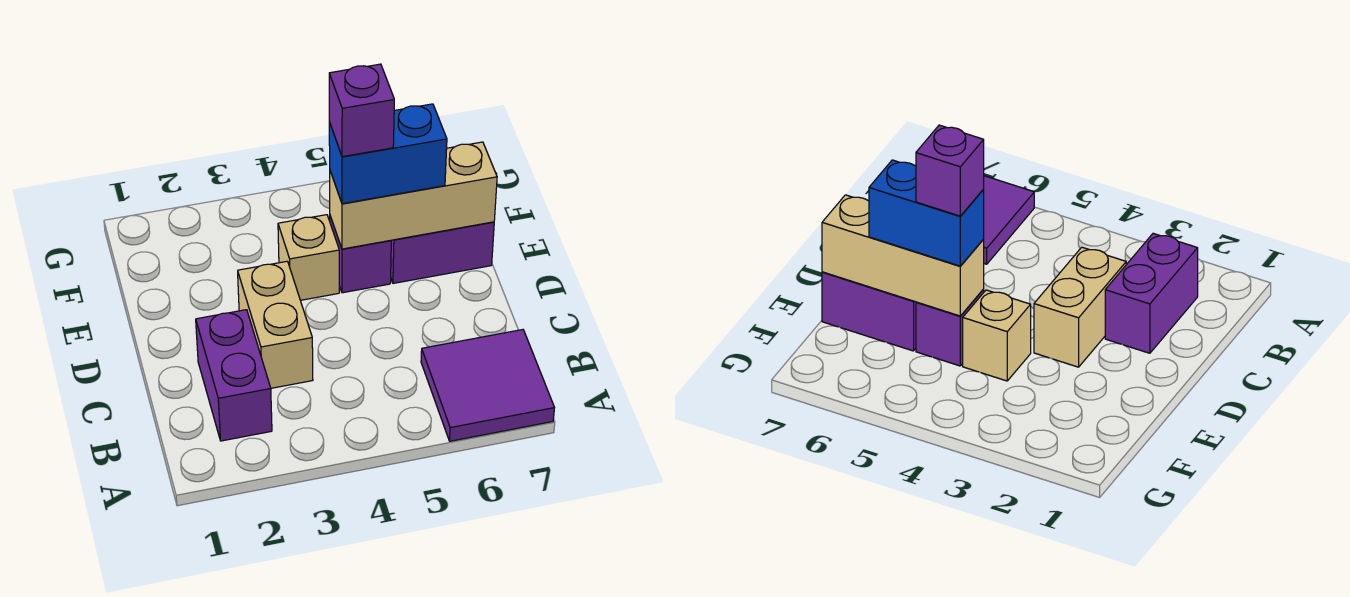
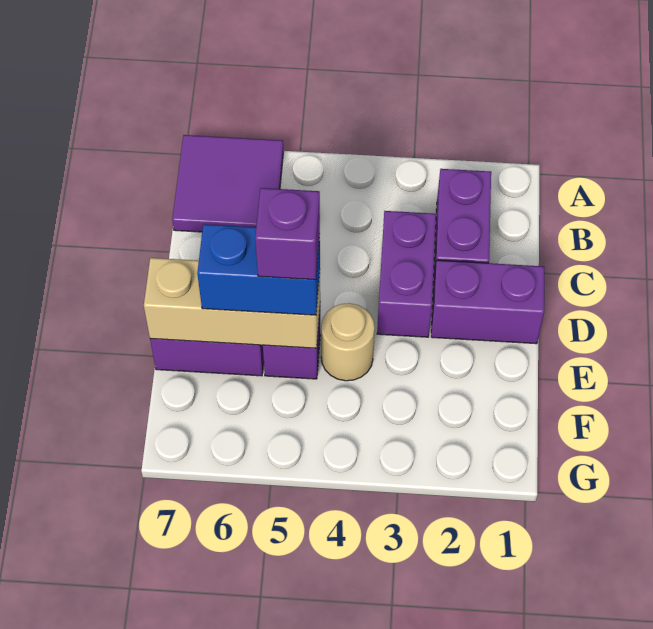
tan 1x2 brick [238,261,313,388] -> purple 1x2 brick [377,211,436,337]
none -> purple 1x2 brick [431,260,544,344]
tan 1x1 brick [278,215,339,300] -> tan 1x1 round brick [321,303,375,381]

